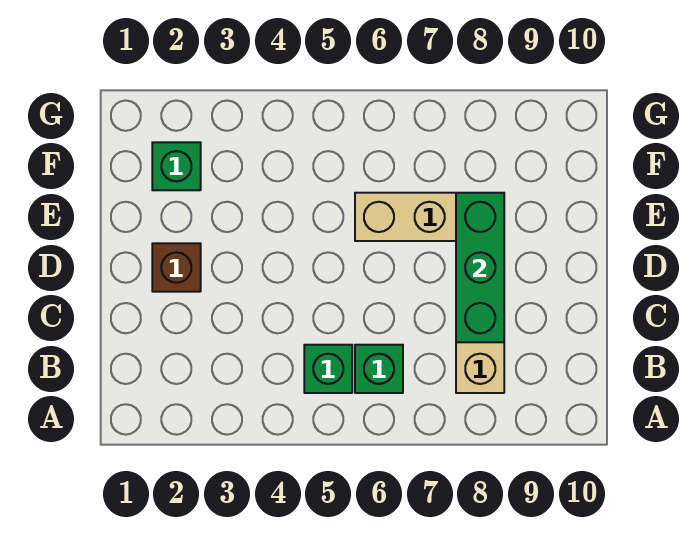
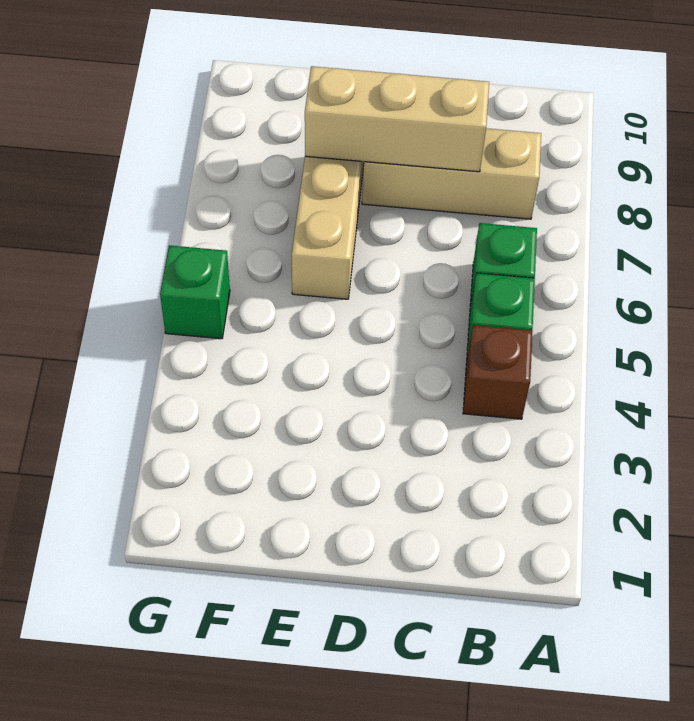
green 1x3 brick [456,193,504,342] -> tan 1x3 brick [305,66,489,172]
brown 1x1 brick [152,243,201,292] -> brown 1x1 brick moved to [463,325,532,419]
green 1x1 brick [152,142,201,190] -> green 1x1 brick moved to [160,245,230,339]

